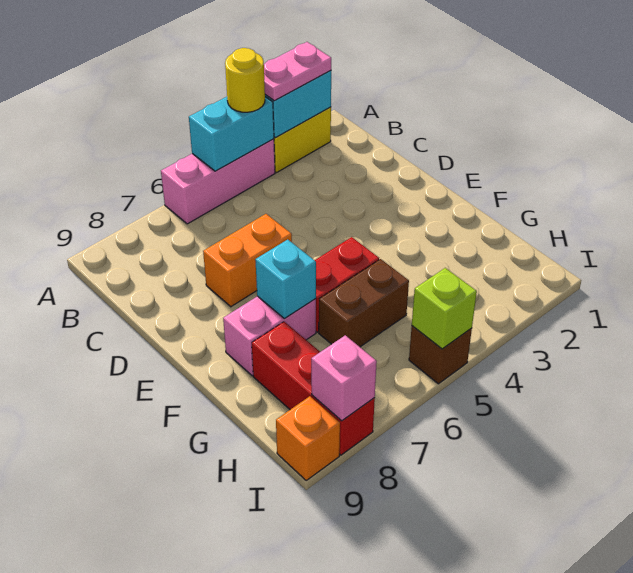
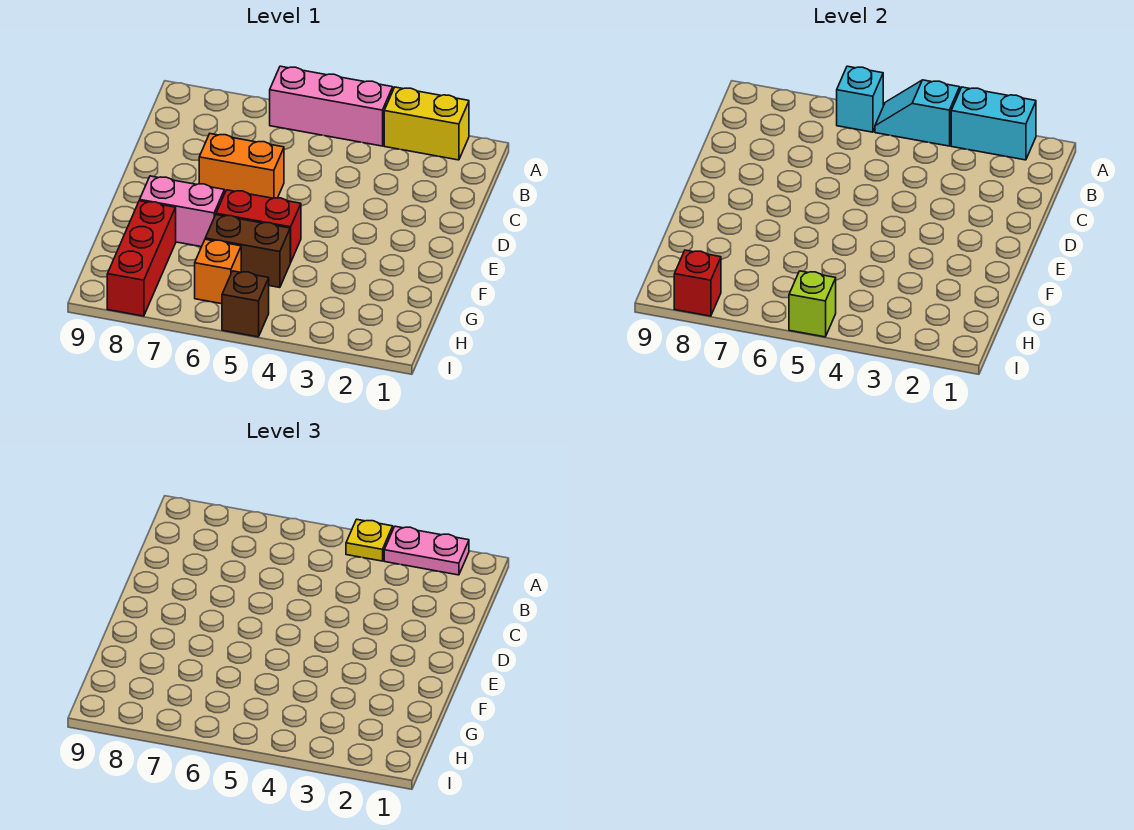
cyan 1x2 brick [189,97,274,171] -> cyan 1x2 slope [875,80,960,146]
yellow 1x1 round brick [225,48,265,112] -> yellow 1x1 plate [346,519,393,561]
cyan 1x1 brick [255,240,316,318] -> cyan 1x1 brick moved to [837,66,883,132]
pink 1x1 brick [311,335,377,421] -> red 1x1 brick [674,250,721,316]
orange 1x1 brick [276,396,340,480] -> orange 1x1 brick moved to [195,239,241,304]

